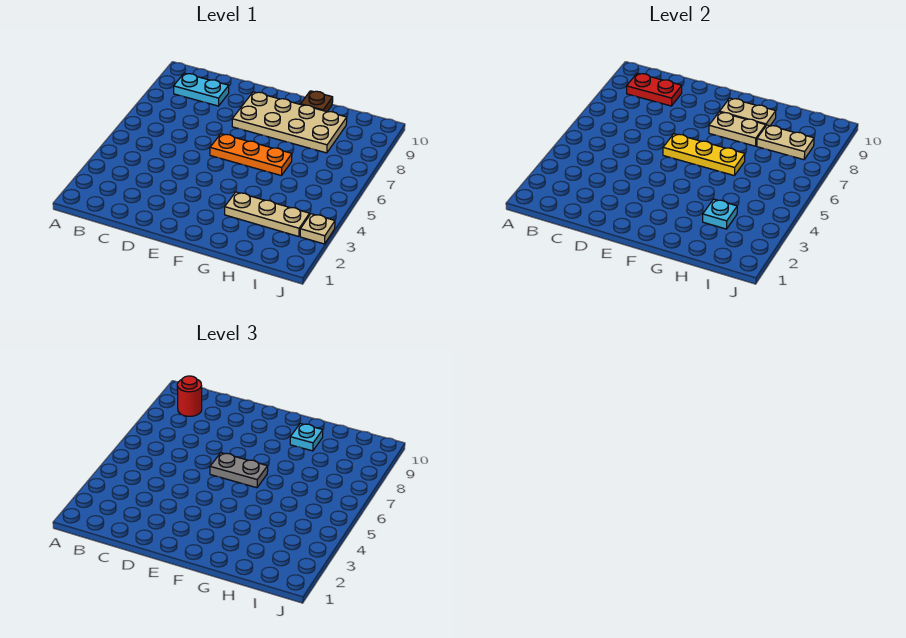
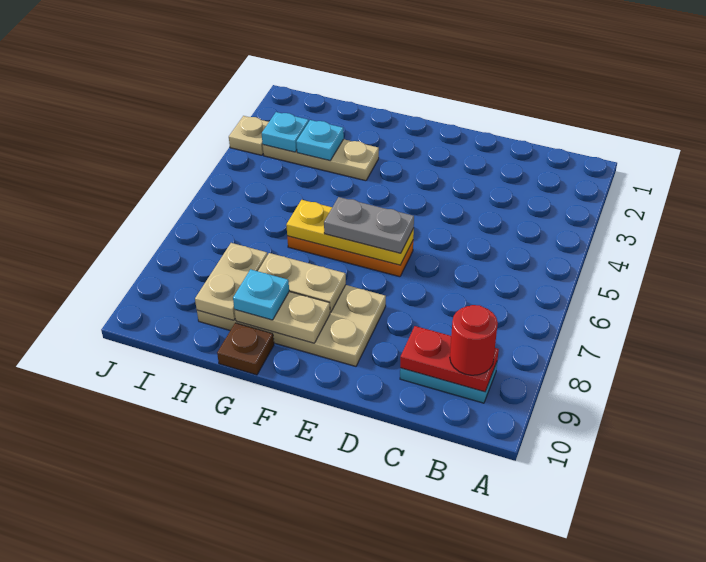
tan 1x2 plate [757,125,814,160] -> tan 1x2 plate turned to [195,243,267,320]
none -> cyan 1x1 plate [262,112,309,152]

